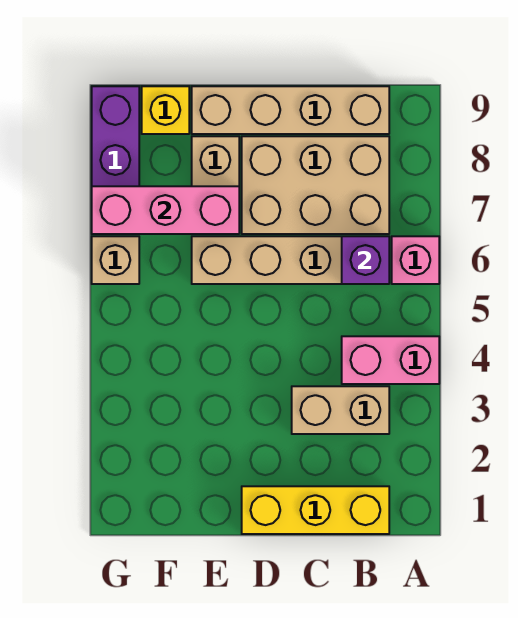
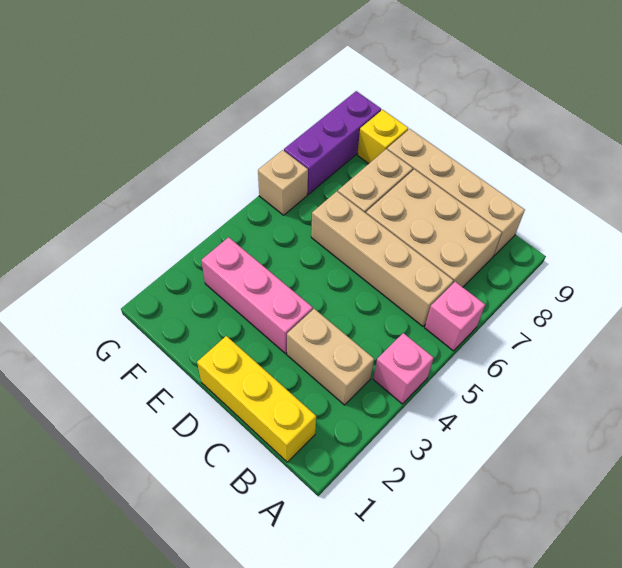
pink 1x2 brick [342,336,439,384] -> pink 1x1 brick [373,333,434,404]
purple 1x1 brick [342,236,389,284] -> none
pink 1x3 brick [92,186,239,234] -> pink 1x3 brick moved to [201,237,313,354]

